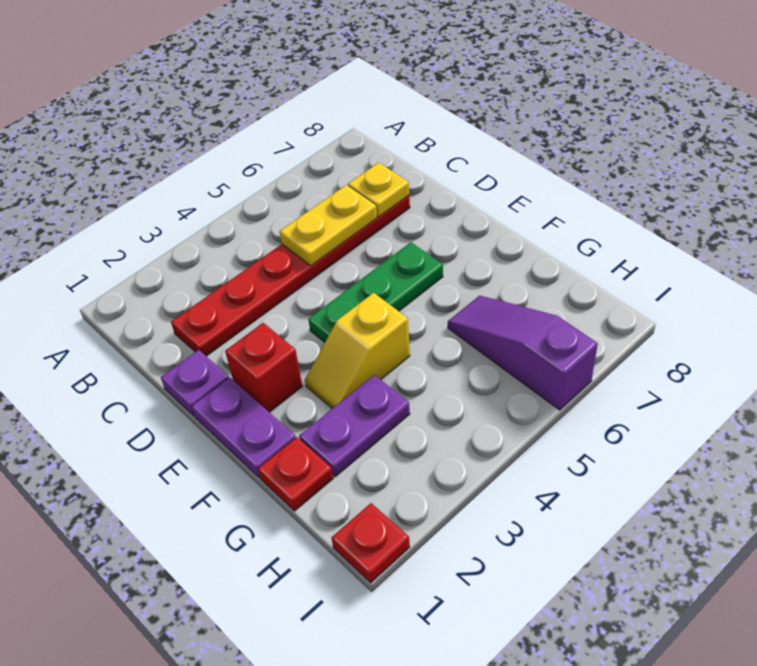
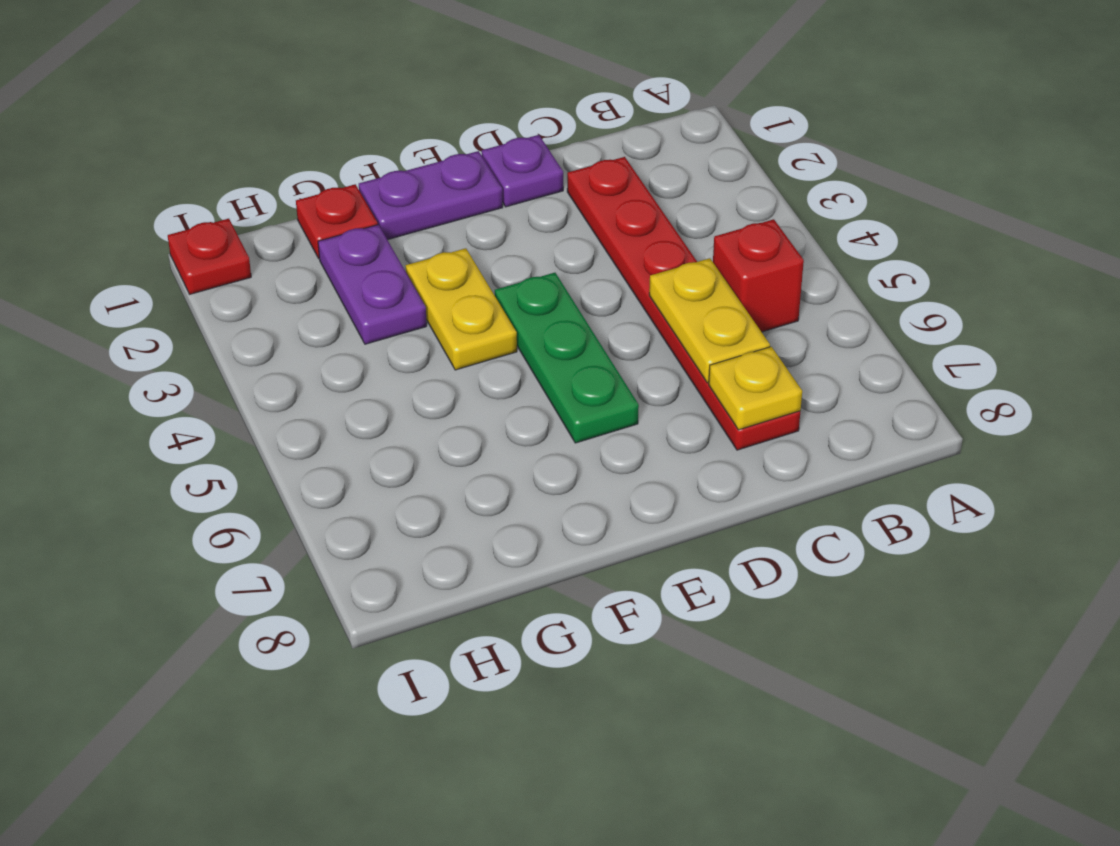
red 1x1 brick [225,323,302,412] -> red 1x1 brick moved to [713,219,804,332]
yellow 1x2 slope [305,293,410,408] -> yellow 1x2 plate [406,248,517,370]
purple 1x3 slope [448,296,598,410] -> none

